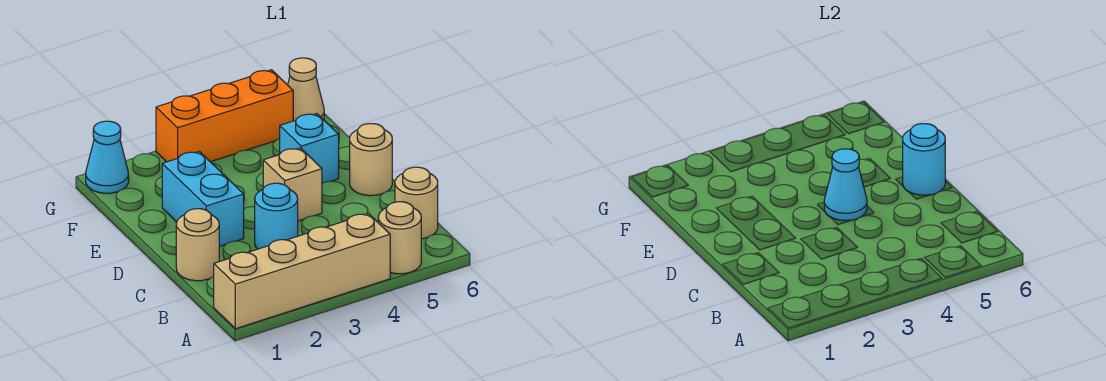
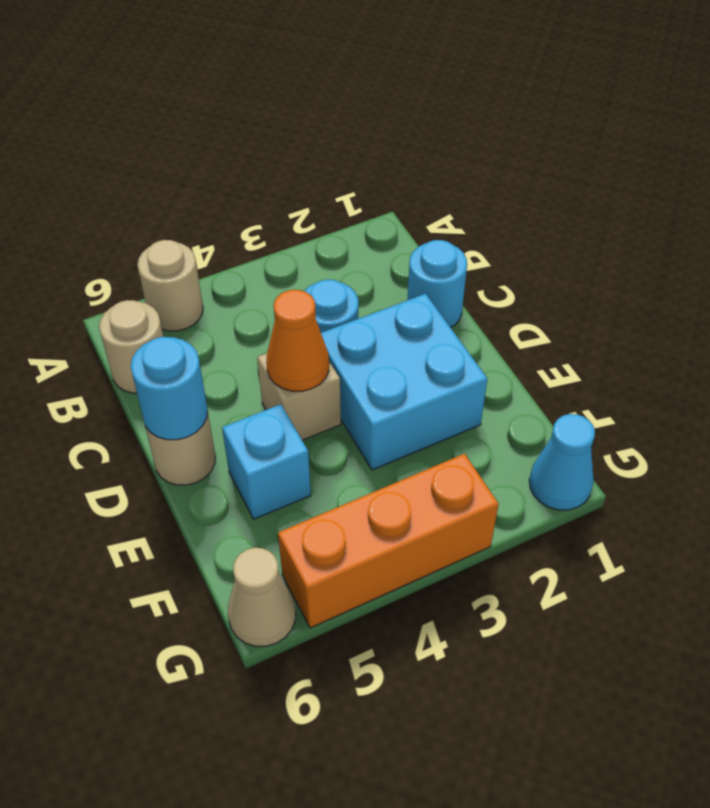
tan 1x4 brick [214,214,390,329] -> none
tan 1x1 round brick [176,209,219,281] -> cyan 1x1 round brick [407,240,467,327]
cyan 1x2 brick [162,151,244,246] -> cyan 2x2 brick [321,294,487,470]
cyan 1x1 cone [824,149,867,221] -> orange 1x1 cone [266,290,329,391]

